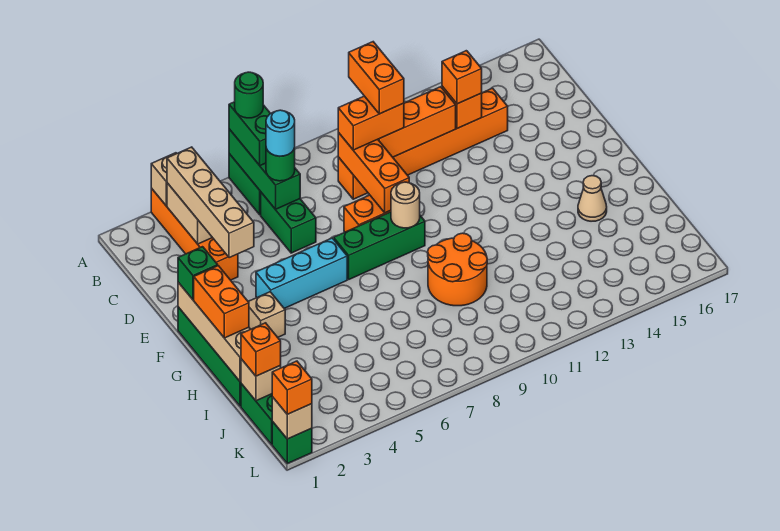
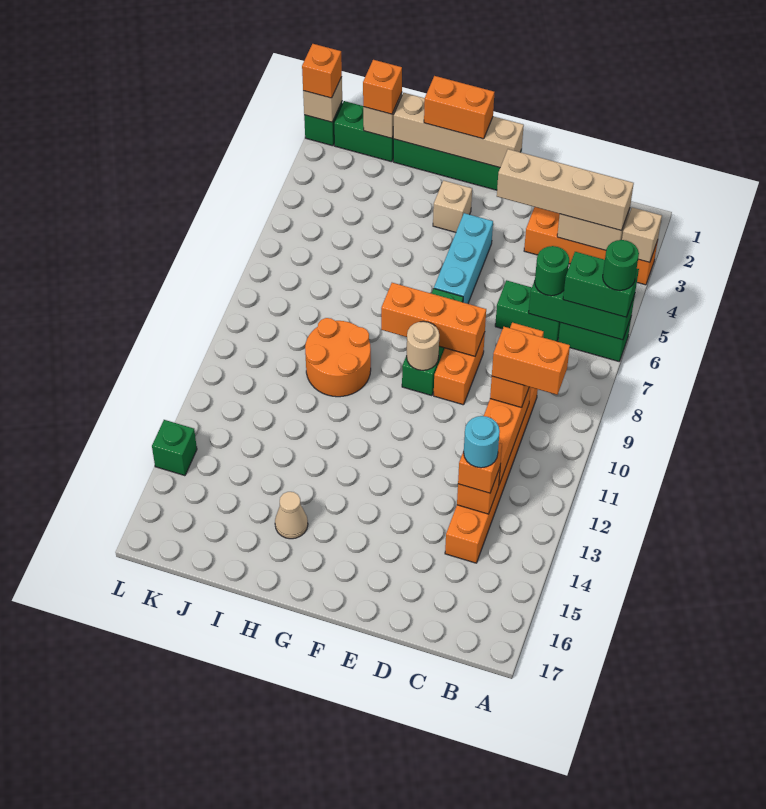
cyan 1x1 round brick [266,110,295,156] -> cyan 1x1 round brick moved to [464,416,500,468]
orange 1x3 brick [338,133,409,213] -> orange 1x3 brick moved to [381,283,486,356]
green 1x1 brick [178,247,218,300] -> green 1x1 brick moved to [152,420,197,476]

